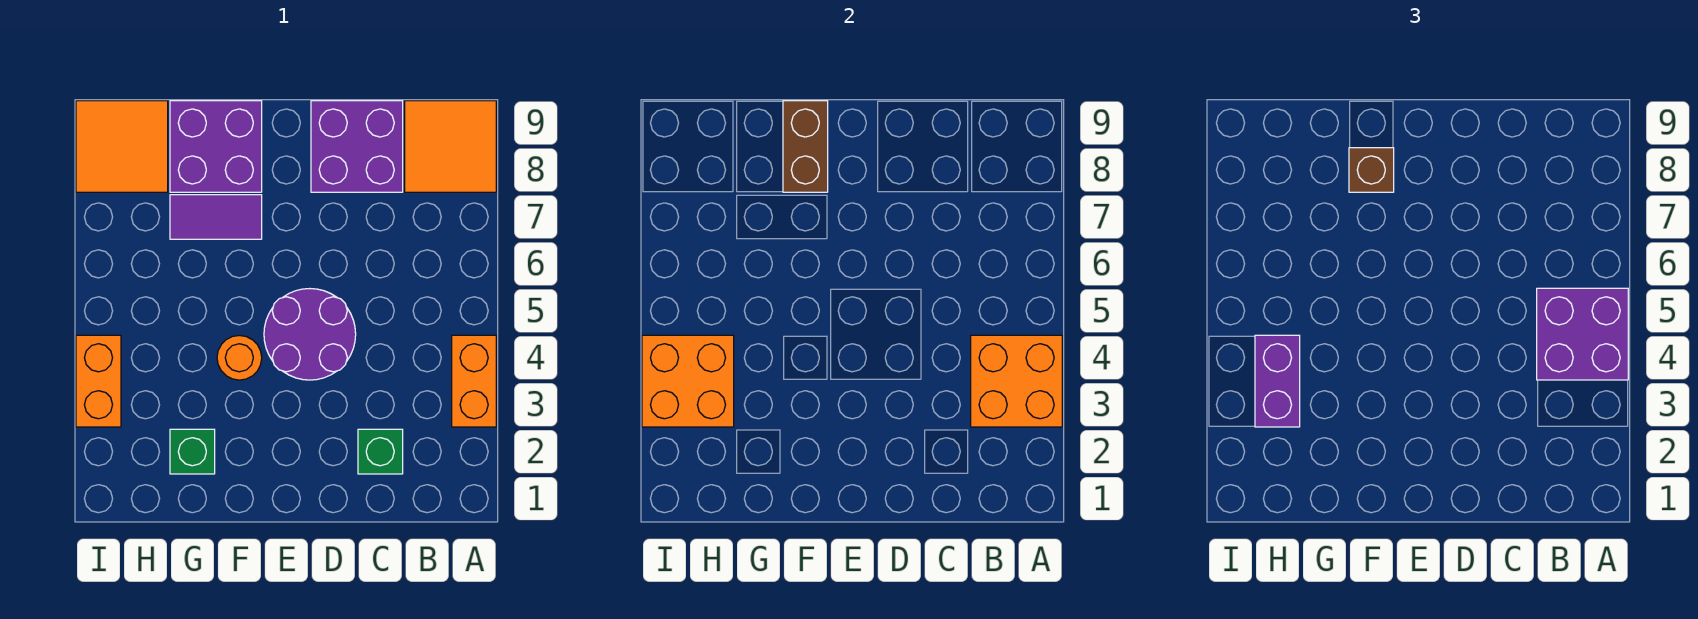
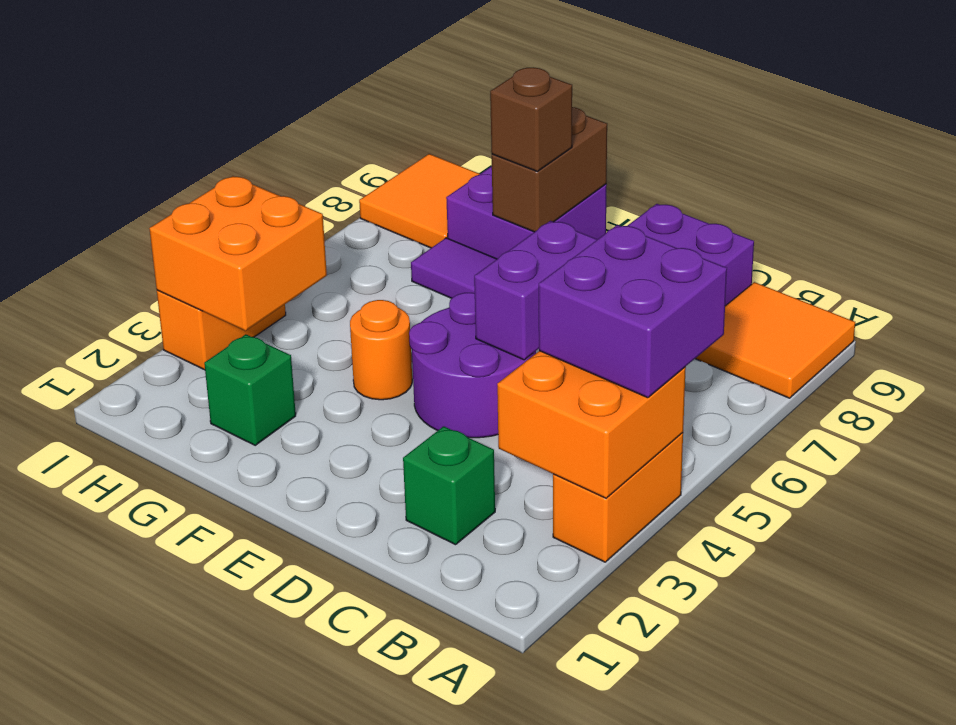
purple 1x2 brick [1255,335,1300,427] -> purple 1x2 brick moved to [474,221,597,360]

